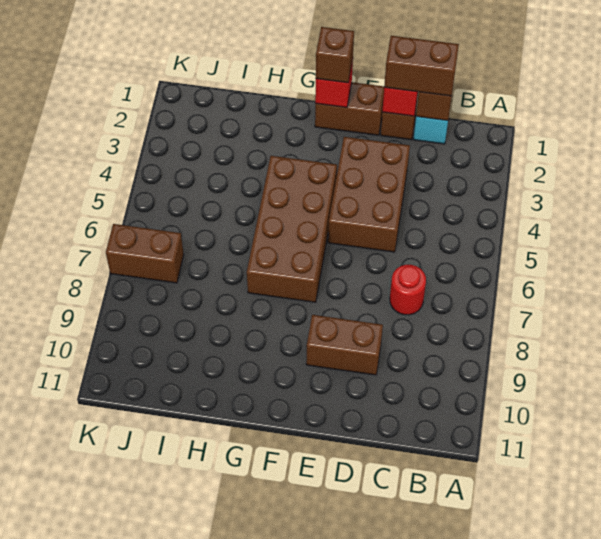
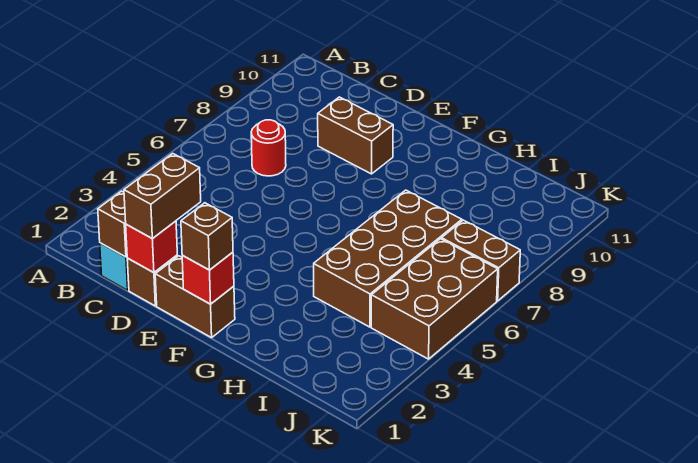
brown 1x2 brick [384,36,459,96] -> brown 1x2 brick turned to [124,154,201,239]
brown 2x3 brick [328,137,410,252] -> brown 2x3 brick moved to [371,239,498,359]
brown 2x4 brick [247,156,337,302] -> brown 2x4 brick moved to [314,190,462,327]

